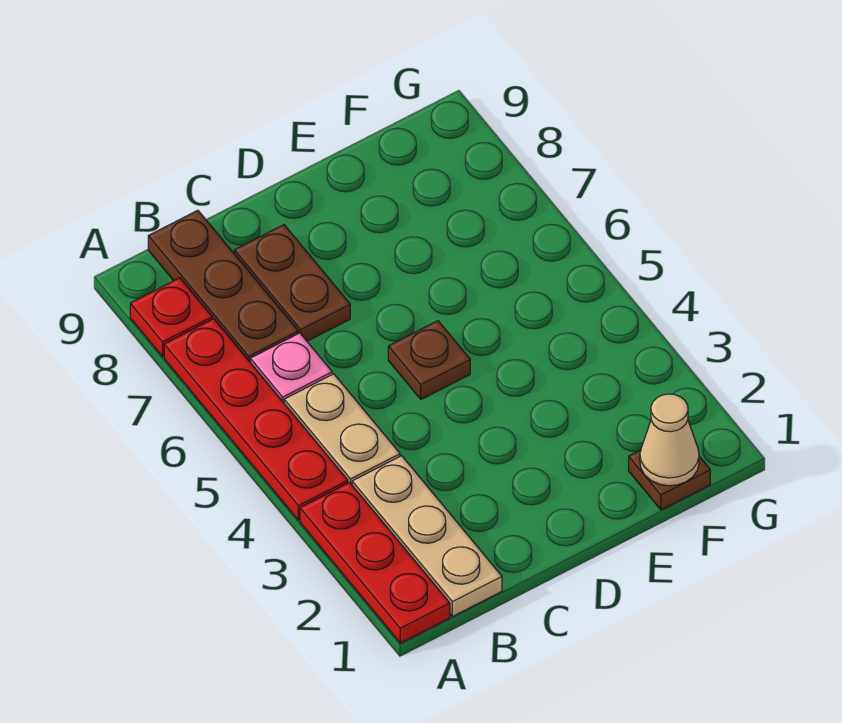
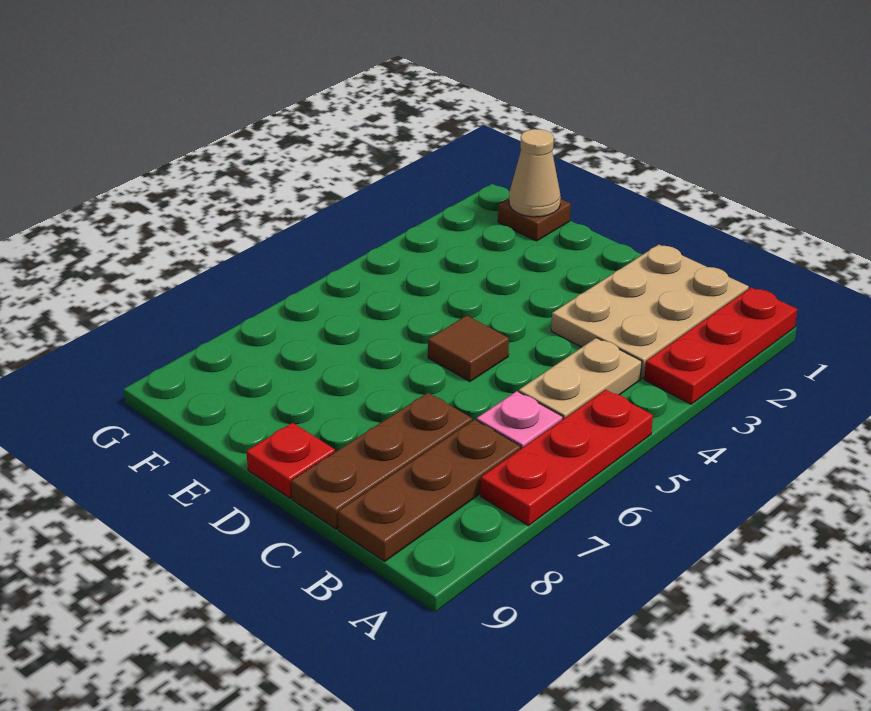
red 1x4 plate [164,319,348,520] -> red 1x3 plate [481,390,653,526]
red 1x1 plate [130,278,212,357] -> red 1x1 plate moved to [246,423,335,498]
tan 1x3 plate [352,456,502,617] -> tan 2x3 plate [551,244,749,379]
brown 1x2 plate [234,225,350,341] -> brown 1x3 plate [291,393,472,529]
brown 1x1 plate [388,321,470,399] -> brown 1x1 tile [428,315,509,381]

